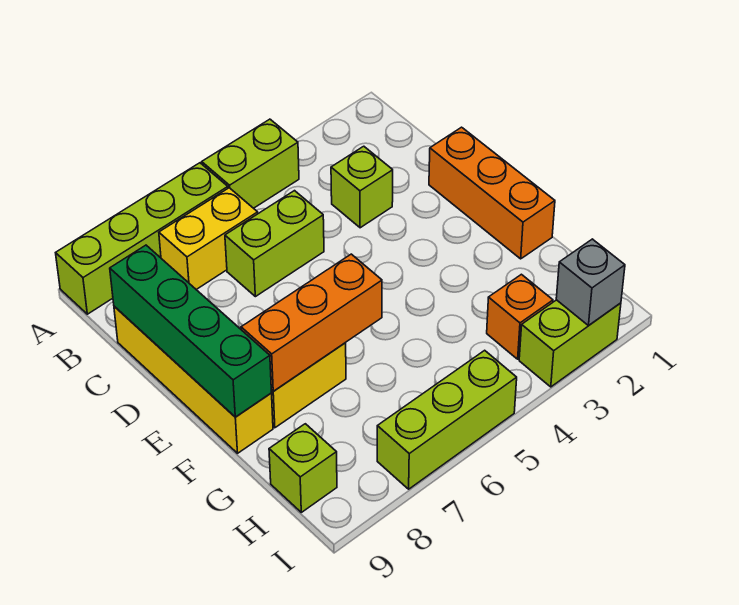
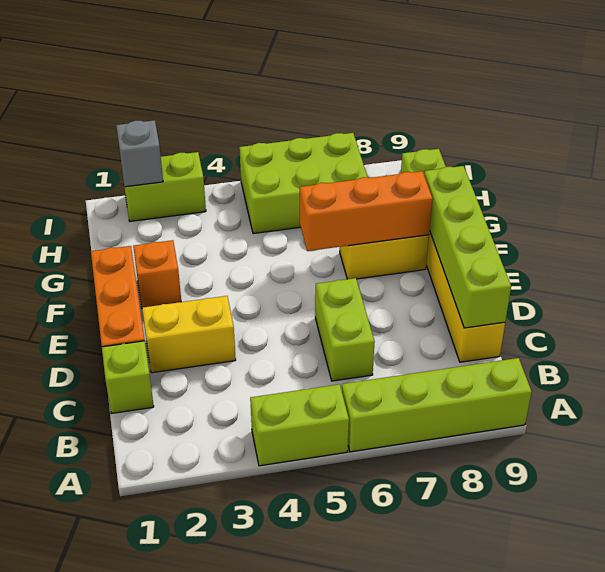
yellow 1x2 brick [159,188,258,290] -> yellow 1x2 brick moved to [142,296,236,373]
lime 1x1 brick [331,146,393,228] -> lime 1x1 brick moved to [102,341,154,414]
lime 1x2 brick [225,191,324,297] -> lime 1x2 brick turned to [315,278,375,381]
green 1x4 brick [110,245,271,417] -> lime 1x4 brick [424,166,511,328]
orange 1x1 brick [487,274,553,359] -> orange 1x1 brick moved to [133,240,181,307]
lime 1x3 brick [377,350,517,489] -> lime 2x3 brick [239,133,368,234]

